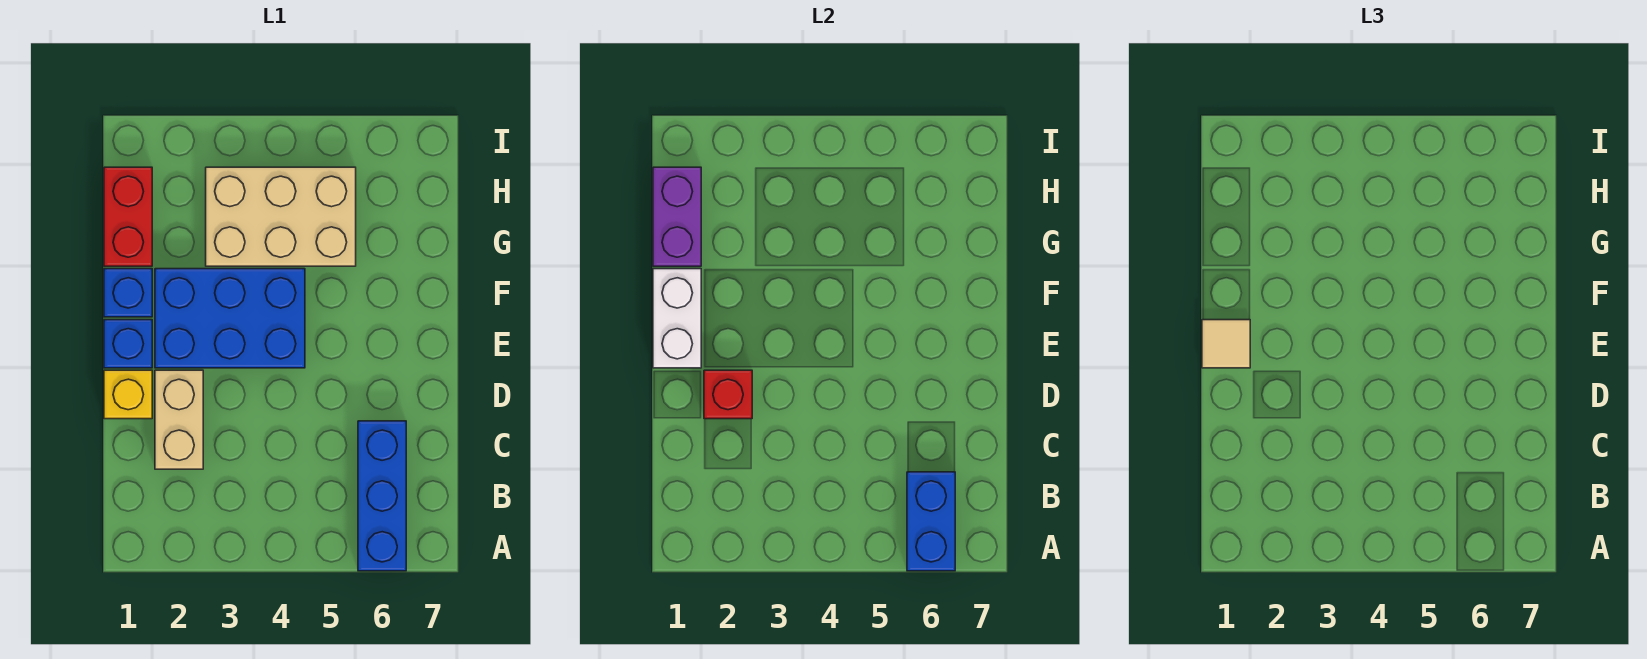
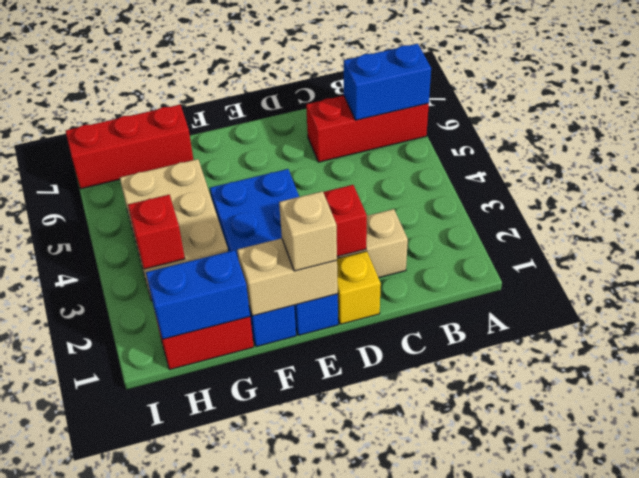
blue 1x3 brick [358,421,406,571] -> red 1x3 brick [306,96,429,162]
white 1x2 brick [653,269,701,368] -> tan 1x2 brick [237,238,338,316]
tan 1x1 tile [1202,320,1250,368] -> tan 1x1 brick [279,191,337,271]
purple 1x2 brick [653,167,701,266] -> blue 1x2 brick [146,250,250,339]
none -> red 1x3 brick [66,105,193,189]
none -> red 1x1 brick [128,195,185,269]

